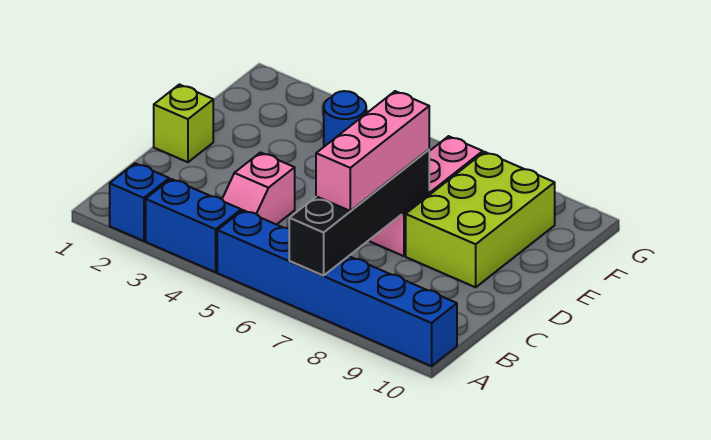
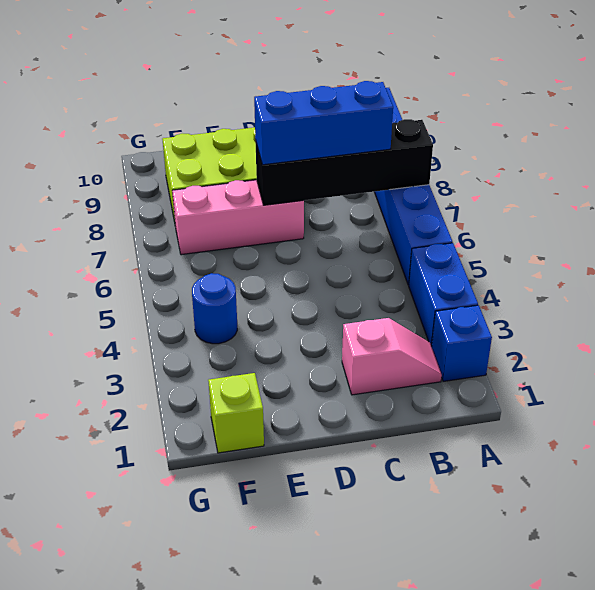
pink 1x2 slope [222,153,295,225] -> pink 1x2 slope moved to [342,318,442,395]
pink 1x3 brick [316,91,429,211] -> blue 1x3 brick [254,81,393,165]
lime 1x1 brick [154,84,213,162] -> lime 1x1 brick moved to [208,373,264,453]

